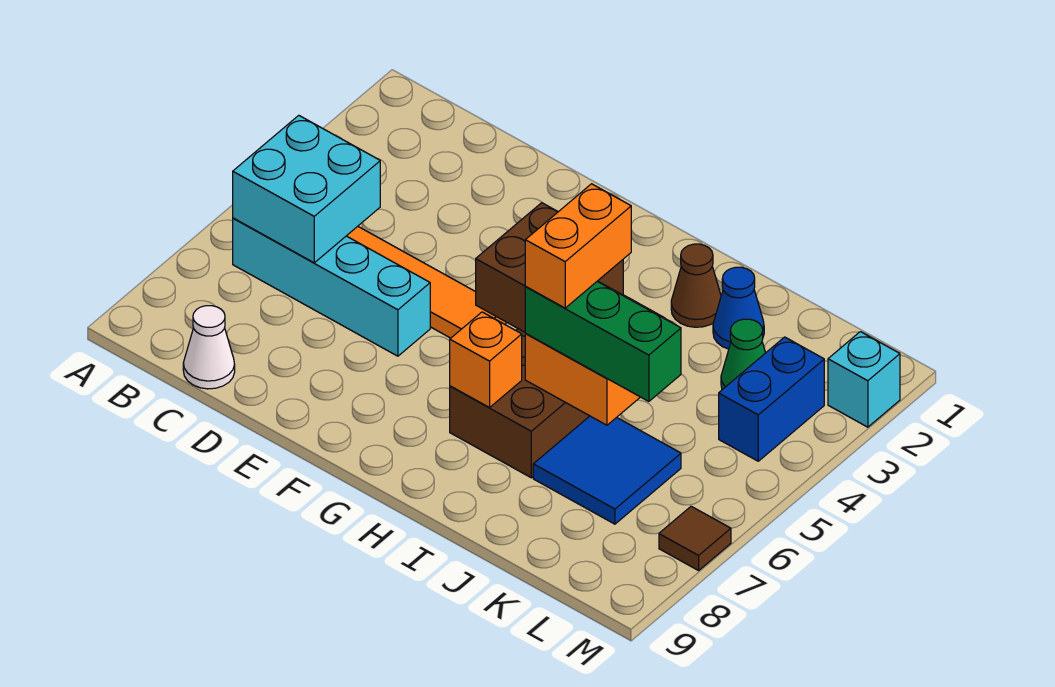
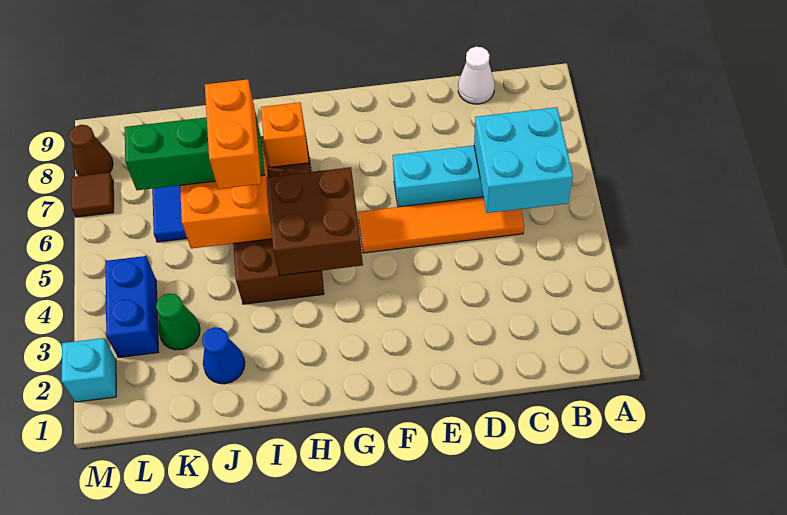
brown 1x1 cone [671,244,721,327] -> brown 1x1 cone moved to [69,125,113,176]

